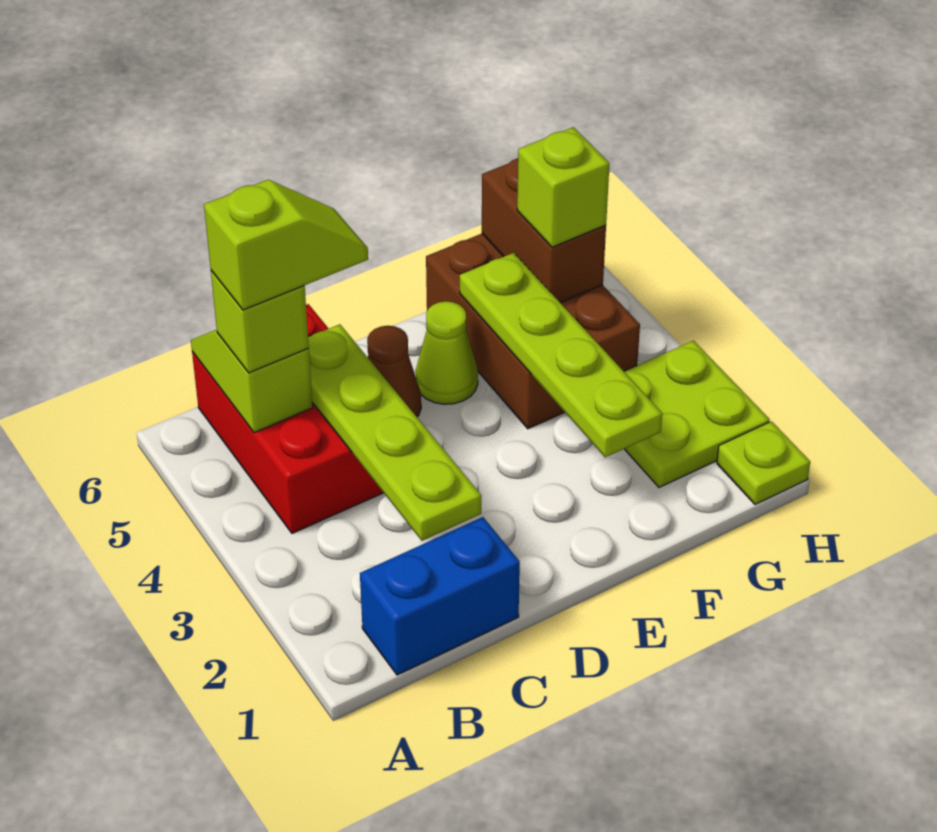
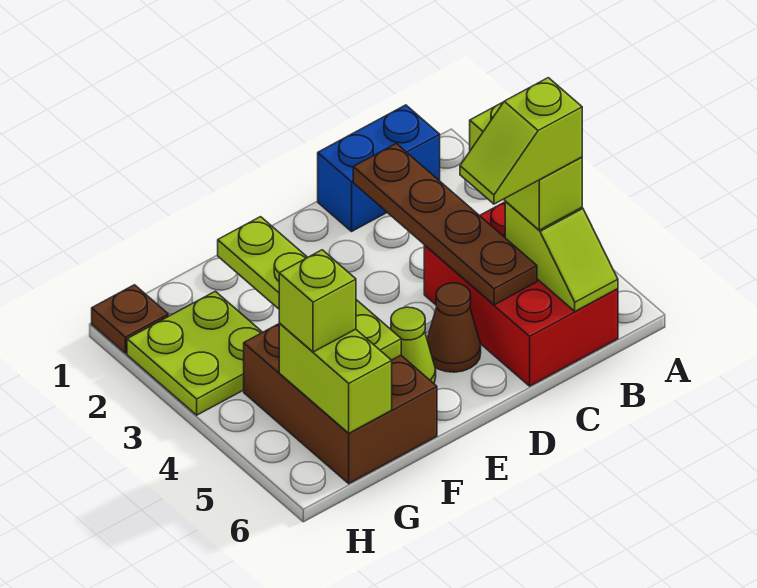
lime 1x1 brick [211,271,309,373] -> lime 1x2 brick [470,102,582,230]
lime 1x4 plate [308,324,481,541] -> brown 1x4 plate [353,144,537,305]
brown 1x2 brick [482,158,606,303] -> lime 1x2 brick [279,323,392,433]
lime 1x1 plate [717,421,810,505] -> brown 1x1 plate [92,285,168,353]

